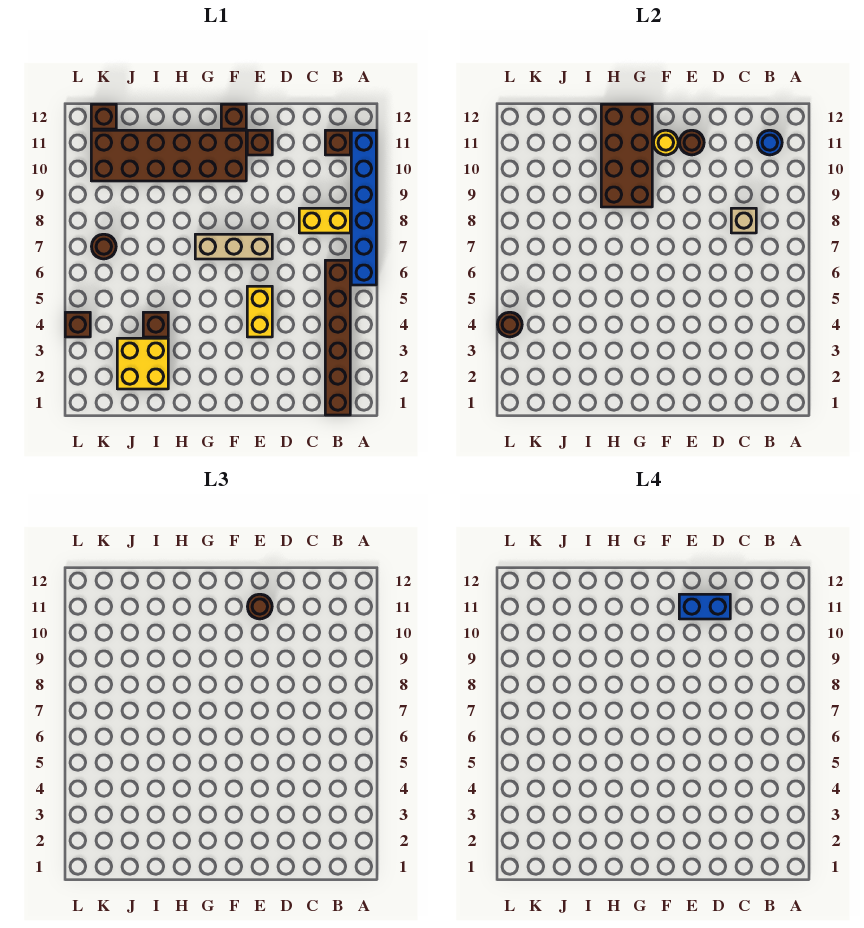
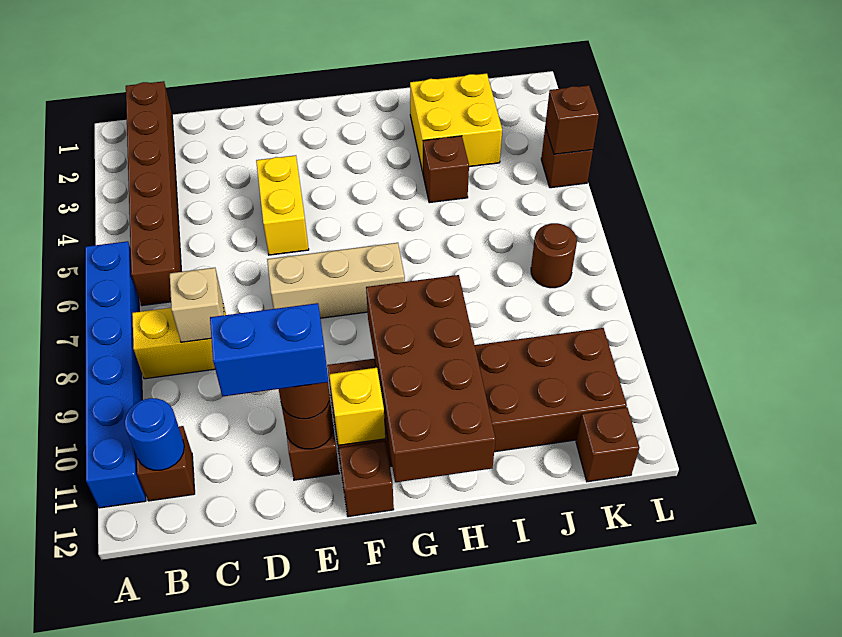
yellow 1x1 round brick [654,130,678,155] -> yellow 1x1 brick [329,368,385,445]
brown 1x1 round brick [498,312,522,337] -> brown 1x1 brick [545,85,599,154]

